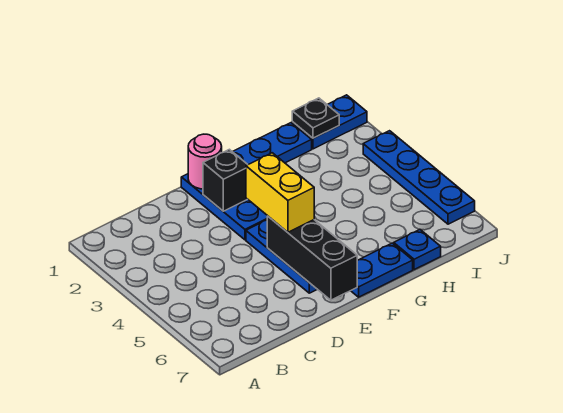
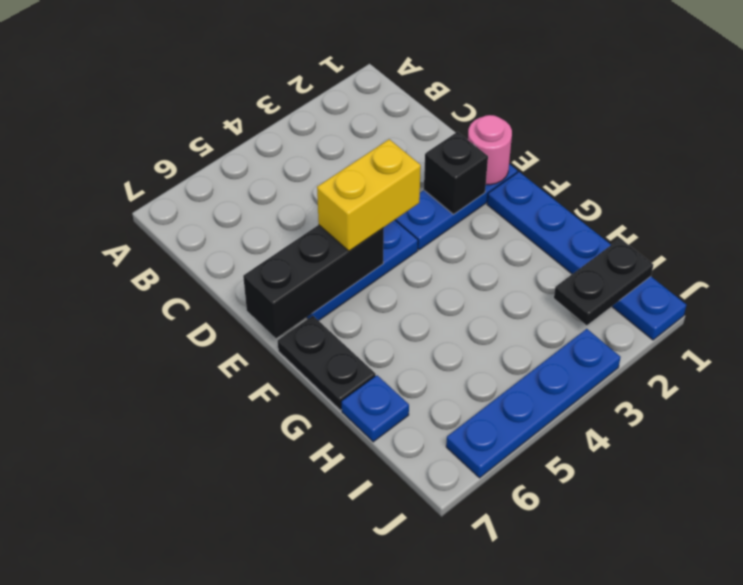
blue 1x2 plate [351,243,413,297] -> black 1x2 plate [278,316,376,410]
black 1x1 plate [292,98,339,138] -> black 1x2 plate [554,239,653,325]

